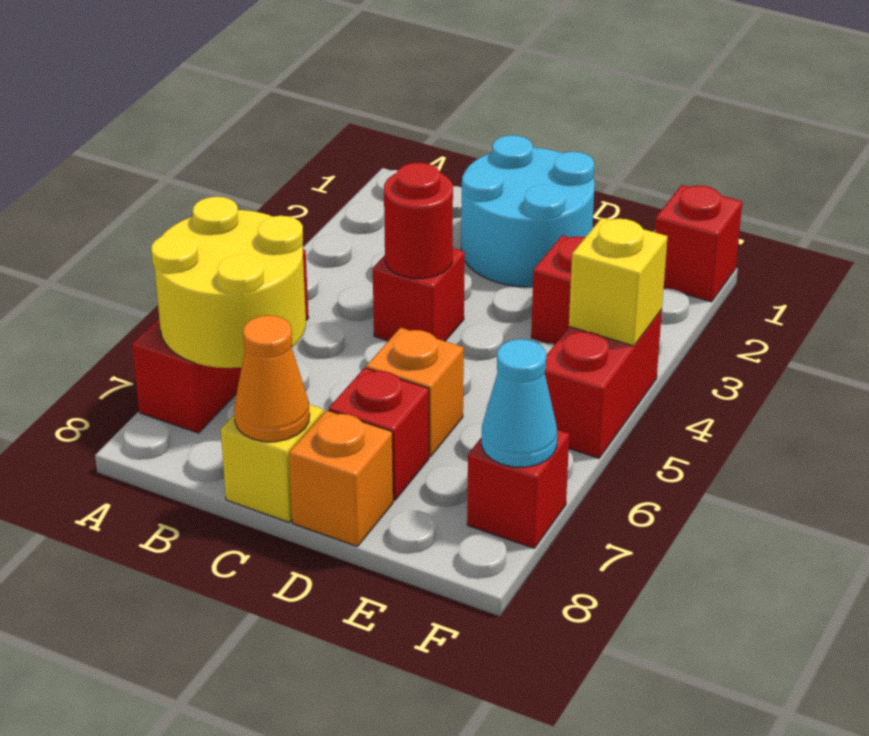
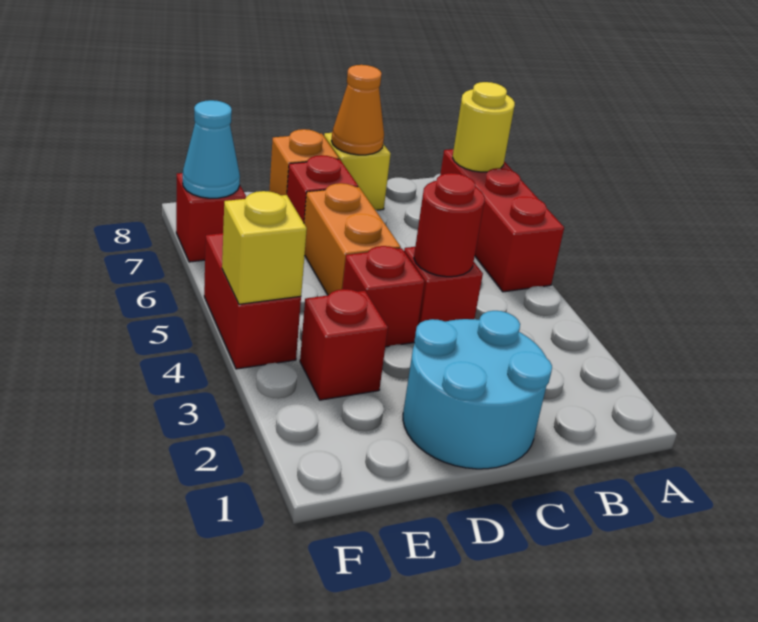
yellow 2x2 round brick [151,197,306,368] -> yellow 1x1 round brick [453,82,515,172]
orange 1x1 brick [366,328,464,457] -> orange 1x2 brick [304,183,401,295]
red 1x1 brick [655,185,742,302] -> red 1x1 brick moved to [342,246,425,347]

